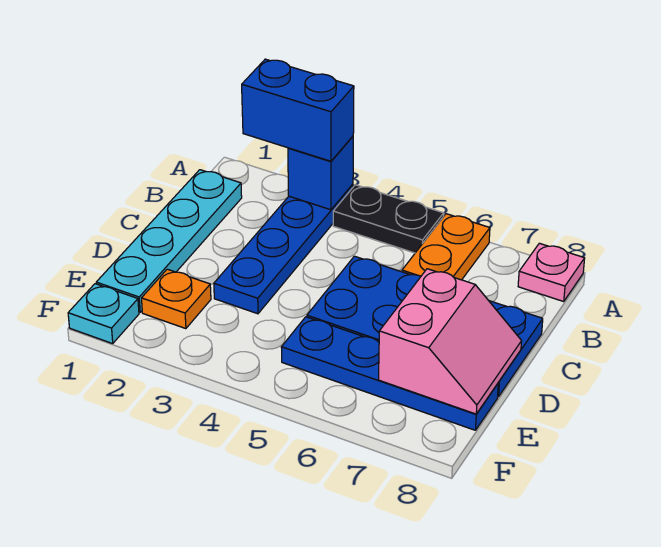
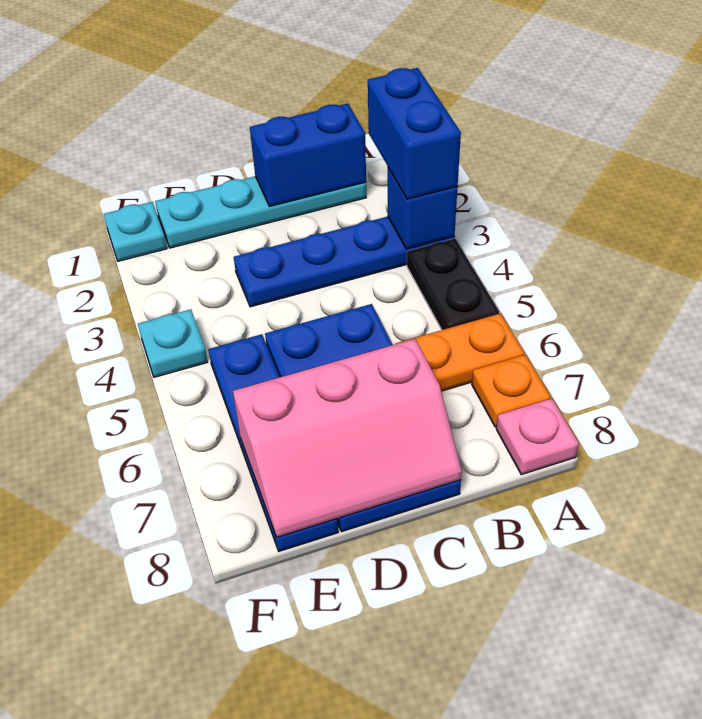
none -> blue 1x2 brick [250,104,366,207]
pink 2x2 slope [379,269,522,414] -> pink 2x3 slope [233,339,462,537]
orange 1x1 plate [142,269,211,329] -> orange 1x1 plate moved to [472,355,551,427]
none -> cyan 1x1 plate [138,309,208,377]

